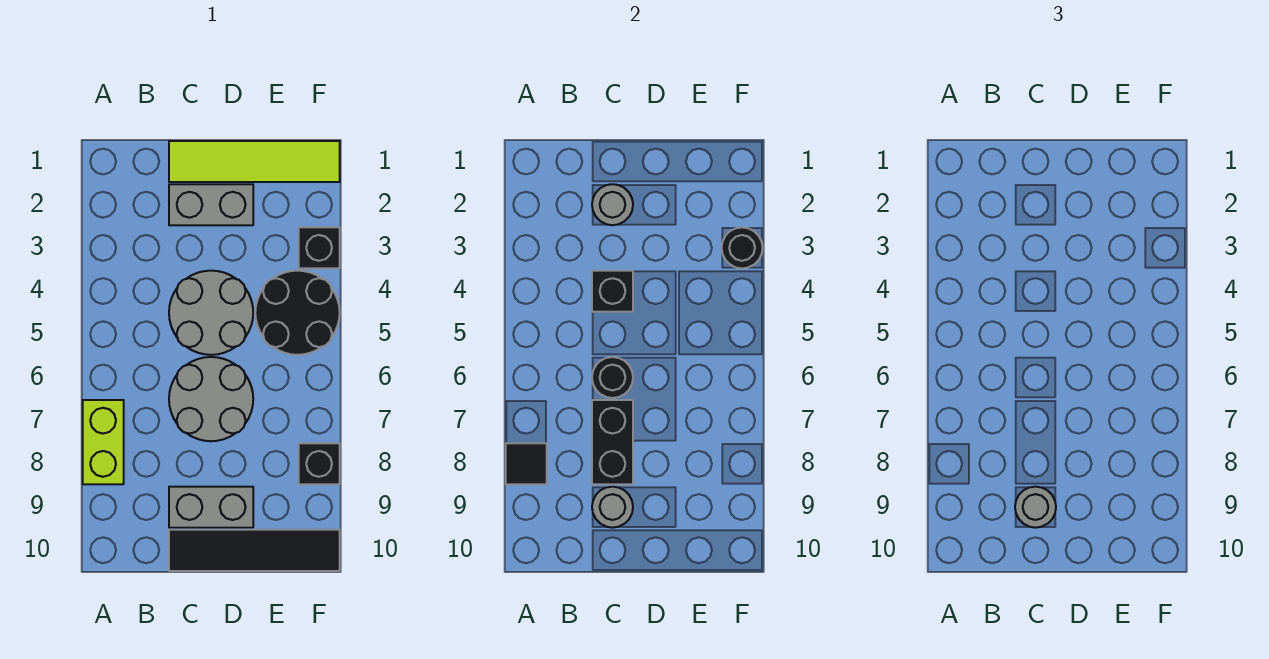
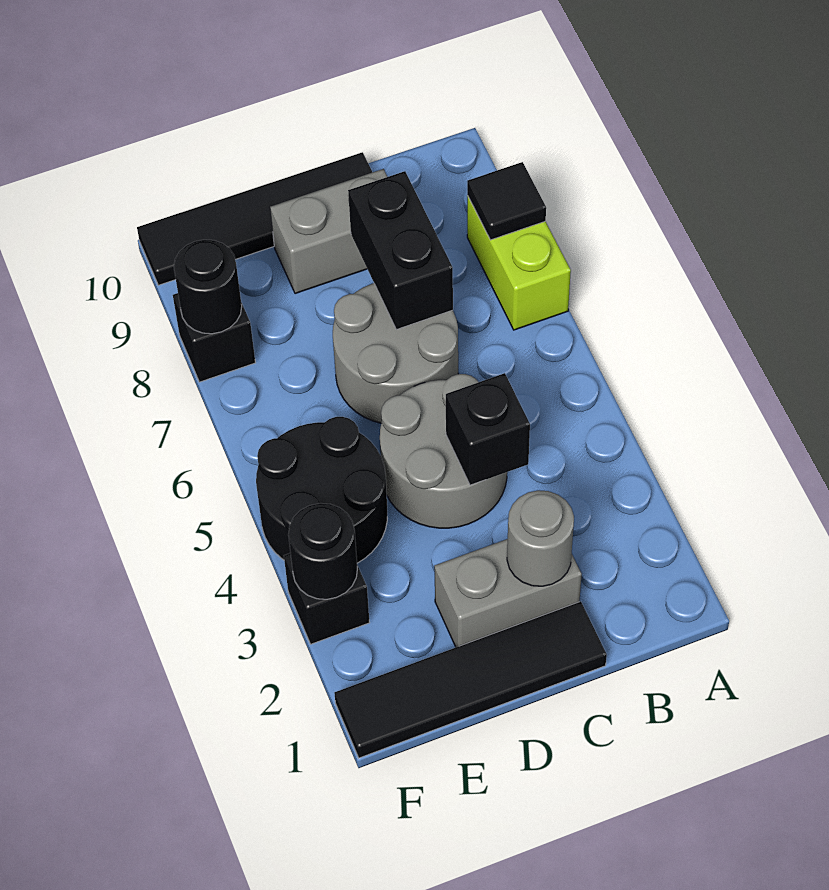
lime 1x4 tile [169,141,340,182] -> black 1x4 tile [334,601,607,758]
black 1x1 round brick [592,357,633,398] -> black 1x1 round brick moved to [174,240,242,334]
grey 1x1 round brick [592,487,633,528] -> none
grey 1x1 round brick [1015,487,1056,528] -> none

